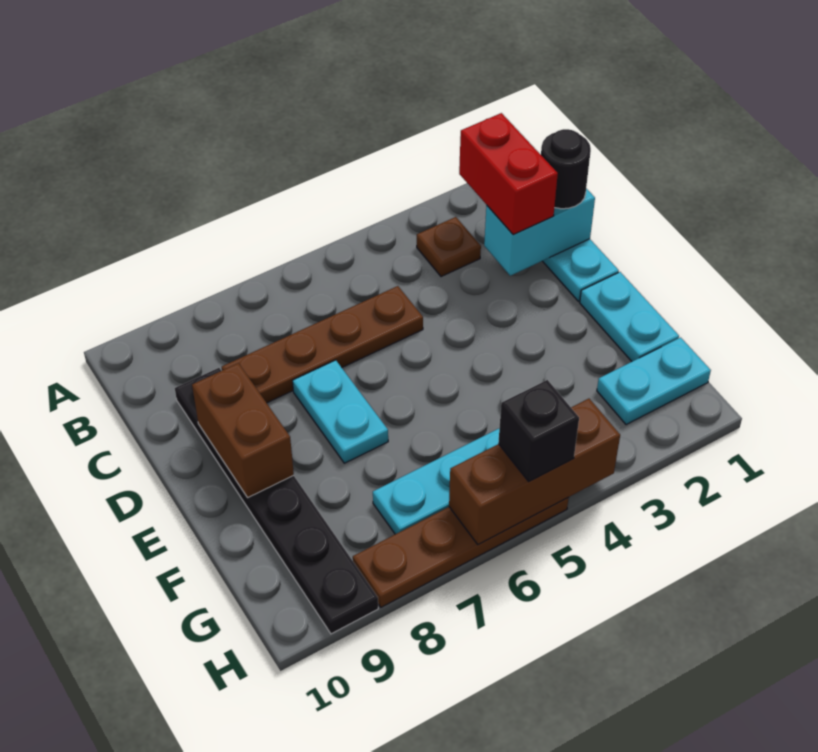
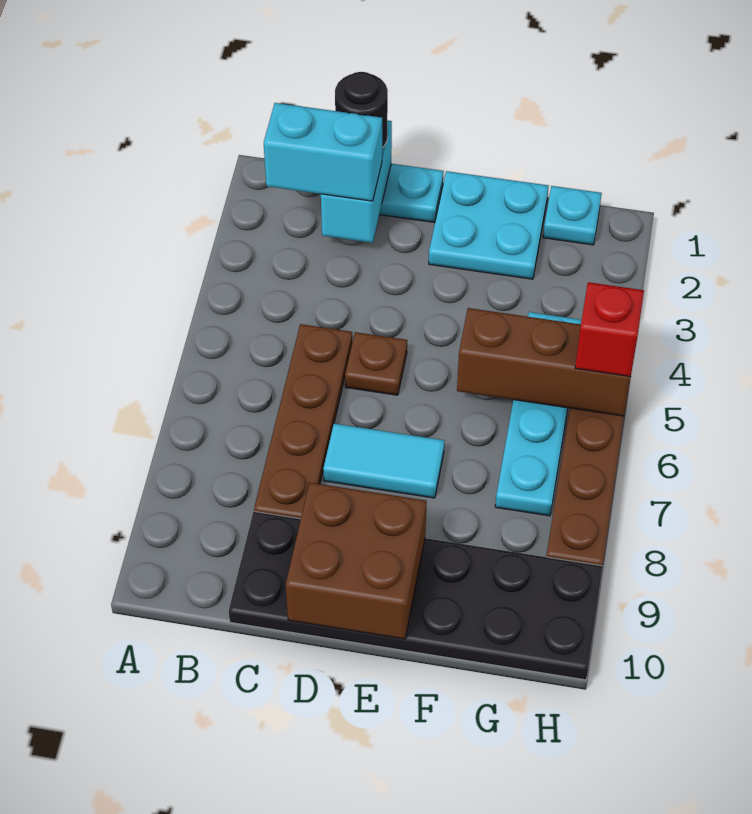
red 1x2 brick [459,113,558,235] -> cyan 1x2 brick [264,103,382,201]
brown 1x1 plate [417,217,481,277] -> brown 1x1 plate moved to [345,332,407,395]
black 1x6 plate [175,368,378,634] -> black 2x6 plate [228,512,603,680]
cyan 1x2 plate [293,360,388,463] -> cyan 1x2 tile [323,424,444,498]
brown 1x2 brick [192,363,294,498] -> brown 2x2 brick [286,483,427,639]
cyan 1x2 plate [580,272,679,361] -> cyan 2x2 plate [429,171,549,279]
cyan 1x2 plate [597,337,711,425] -> cyan 1x1 plate [543,186,602,245]
brown 1x3 brick [449,399,620,545] -> brown 1x3 brick turned to [457,308,631,416]
black 1x1 brick [498,380,579,481] -> red 1x1 brick [575,282,644,377]

